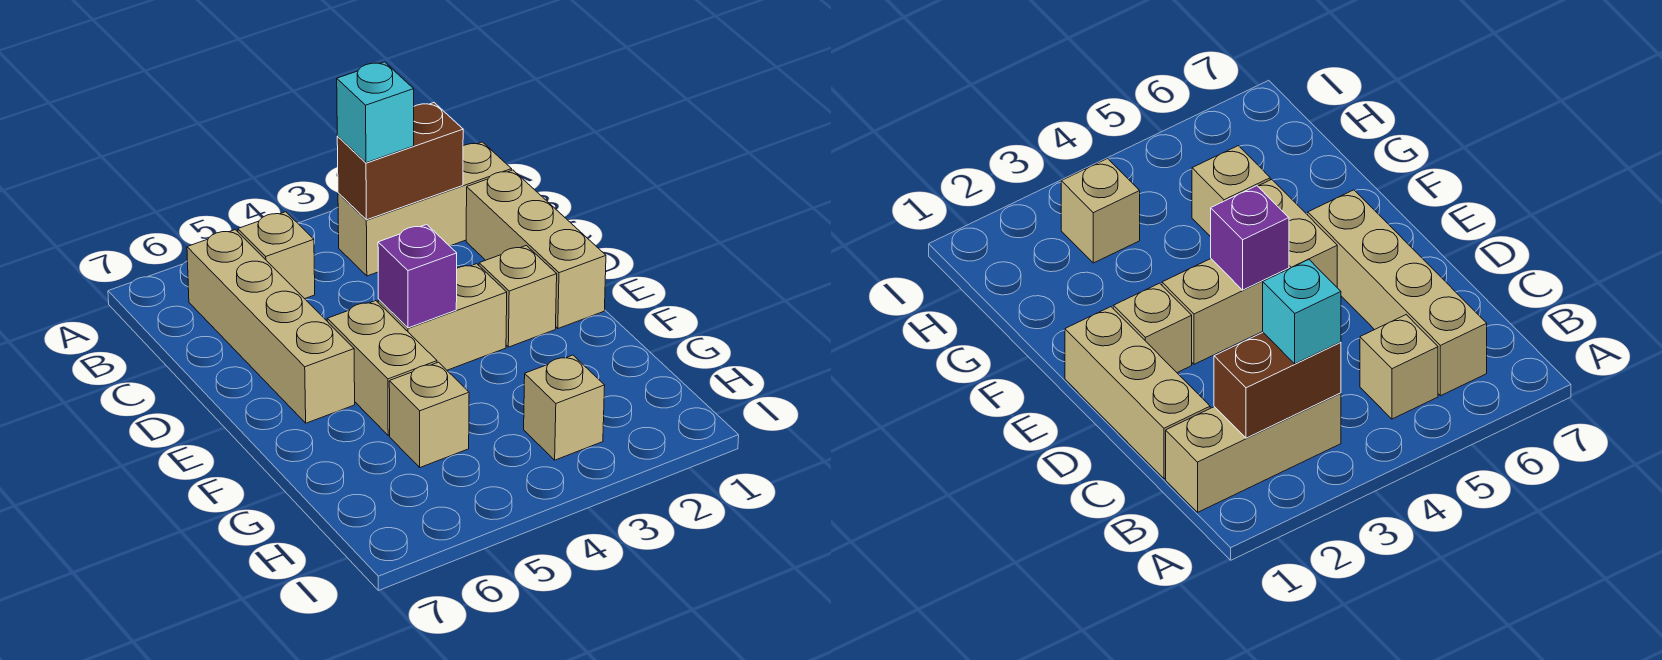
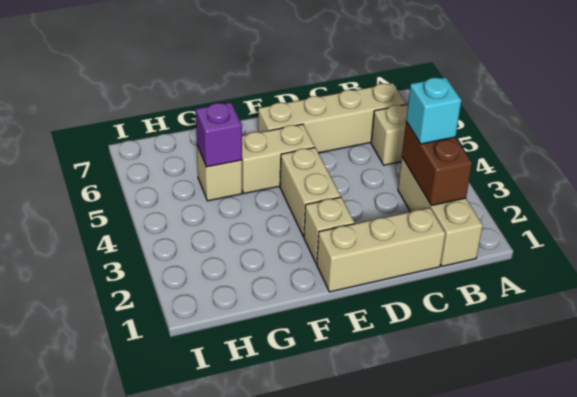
purple 1x1 brick [378,224,457,328] -> purple 1x1 brick moved to [196,102,242,167]
tan 1x1 brick [524,355,605,460] -> none

